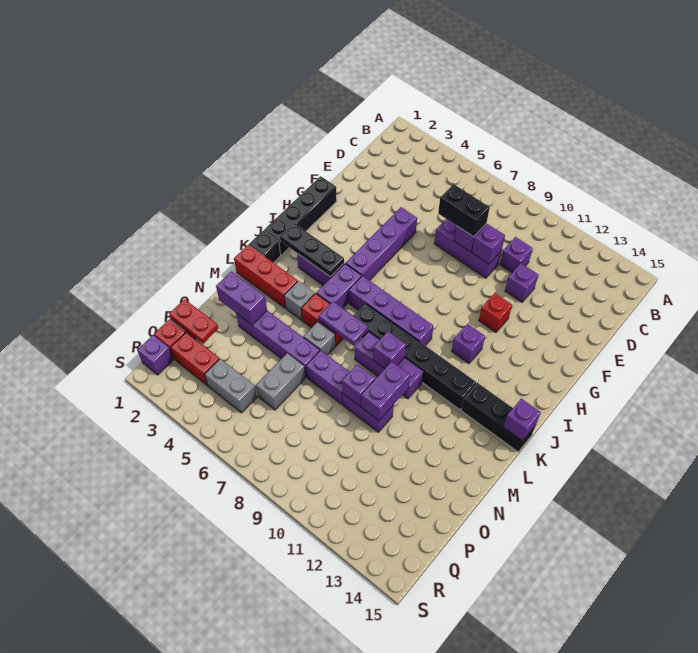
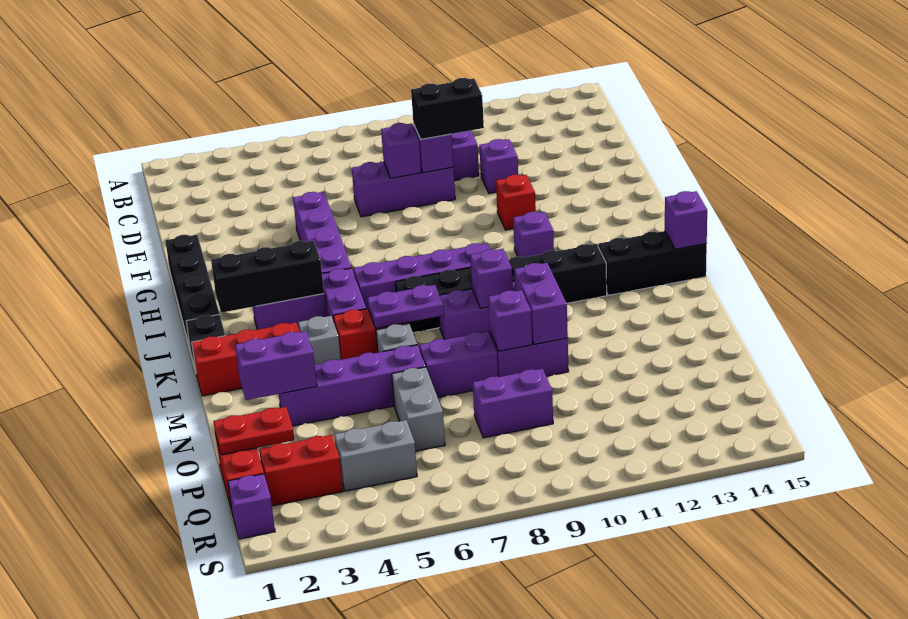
black 1x2 brick [438,184,490,237] -> black 1x2 brick moved to [411,78,484,139]
black 1x3 plate [280,223,344,277] -> black 1x3 brick [211,241,324,313]
none -> purple 1x2 brick [473,369,553,438]

